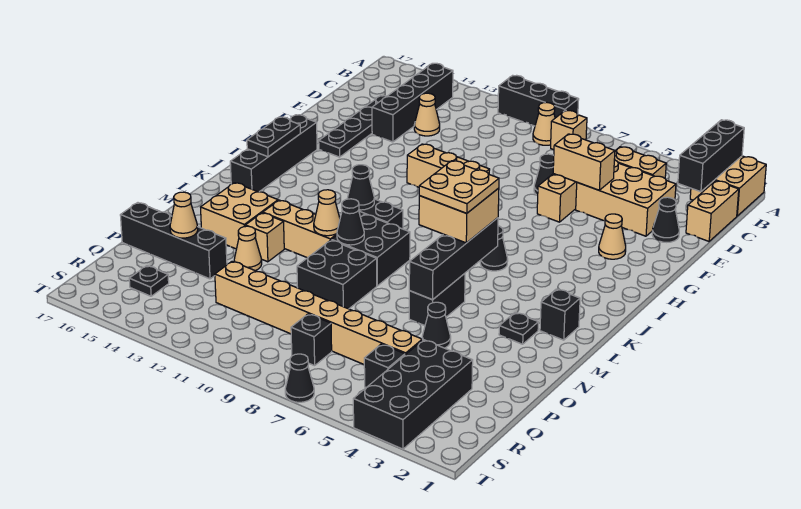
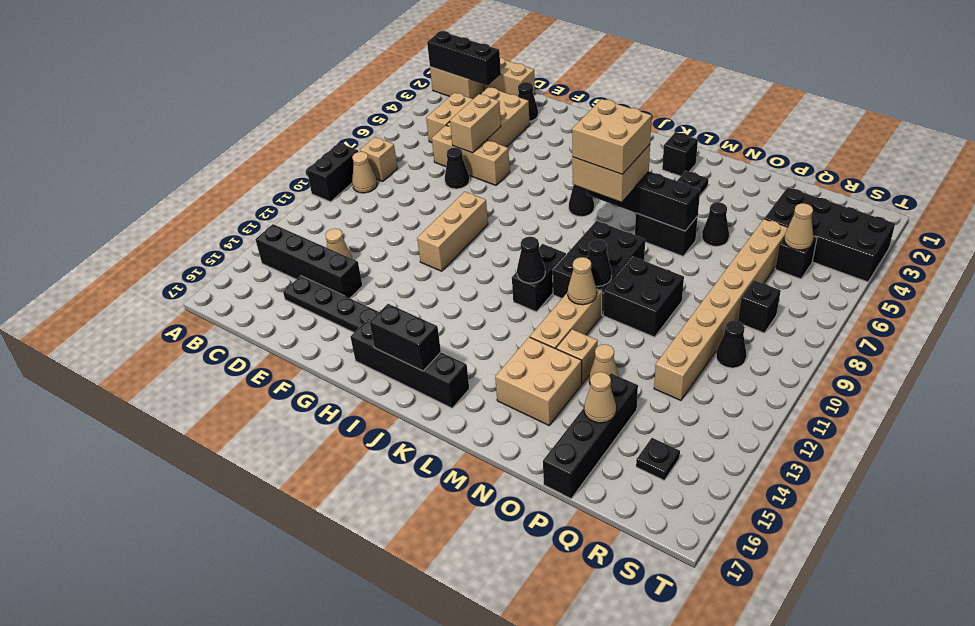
black 1x3 brick [498,75,579,126] -> black 1x2 brick [307,143,358,202]
tan 1x1 cone [599,214,626,259] -> tan 1x1 cone moved to [784,203,813,250]
black 1x2 plate [247,117,300,157] -> black 1x2 brick [370,304,441,371]
tan 2x2 plate [419,161,499,213] -> tan 2x2 brick [572,99,652,174]
black 2x2 brick [332,214,410,286] -> black 2x3 brick [553,221,645,315]
black 1x1 cone [285,354,314,402] -> black 1x1 cone moved to [716,320,746,368]

